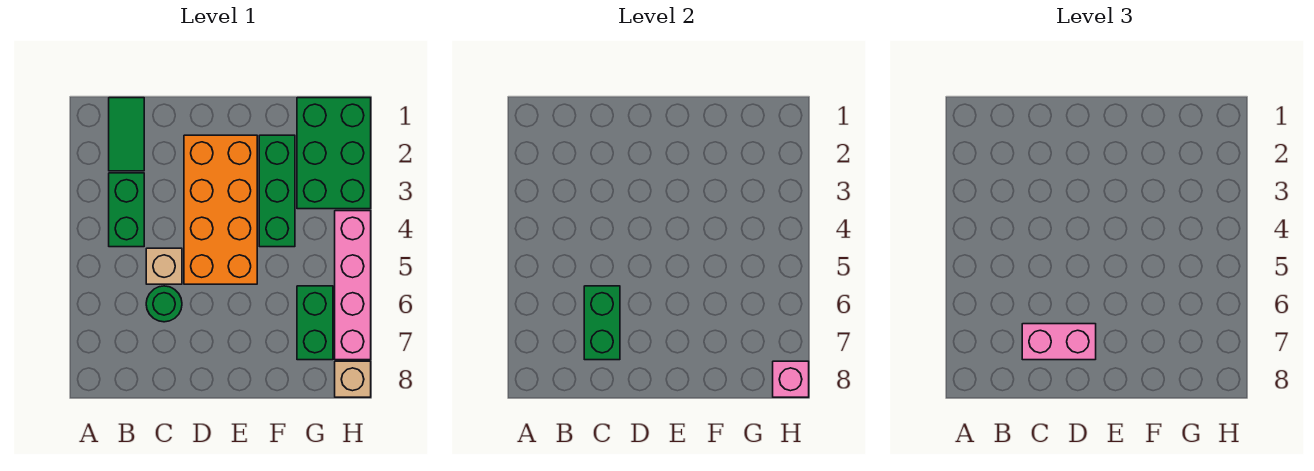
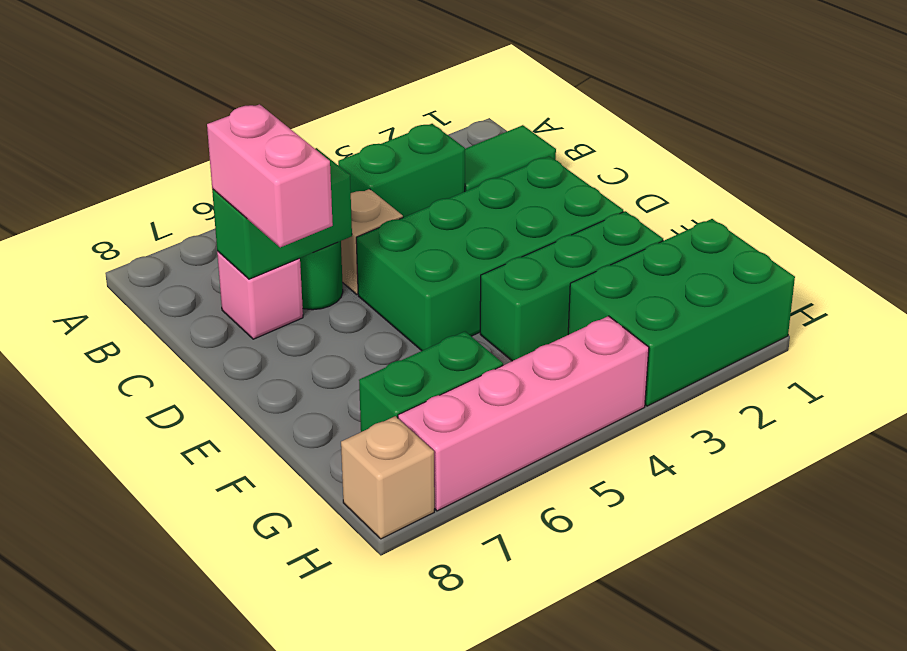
orange 2x4 brick [184,135,257,284] -> green 2x4 brick [356,156,623,351]
pink 1x1 brick [773,361,809,397] -> pink 1x1 brick moved to [217,251,303,339]

